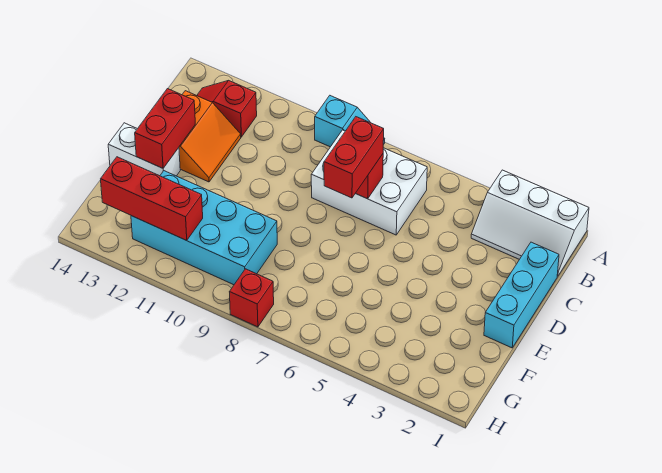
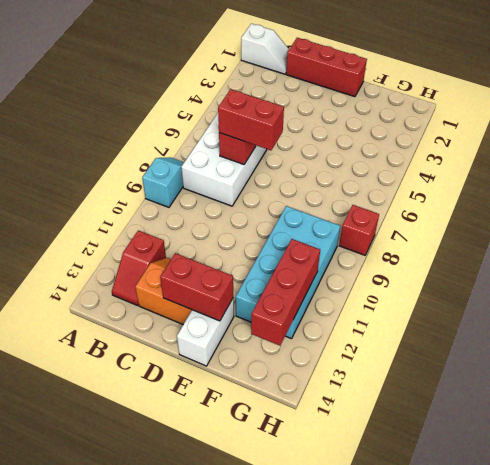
white 2x3 slope [471,170,589,276] -> white 1x2 slope [241,24,289,74]
cyan 1x3 brick [484,242,559,348] -> red 1x3 brick [286,38,367,97]

